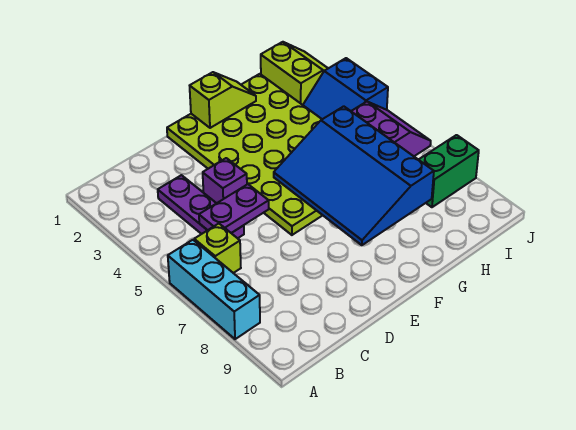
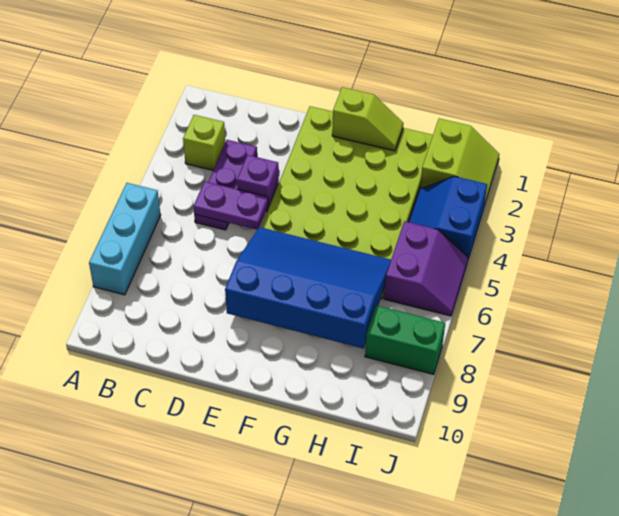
lime 1x1 brick [194,224,241,273] -> lime 1x1 brick moved to [183,115,225,170]
blue 3x4 slope [274,106,434,245] -> blue 3x4 slope turned to [225,227,391,349]

